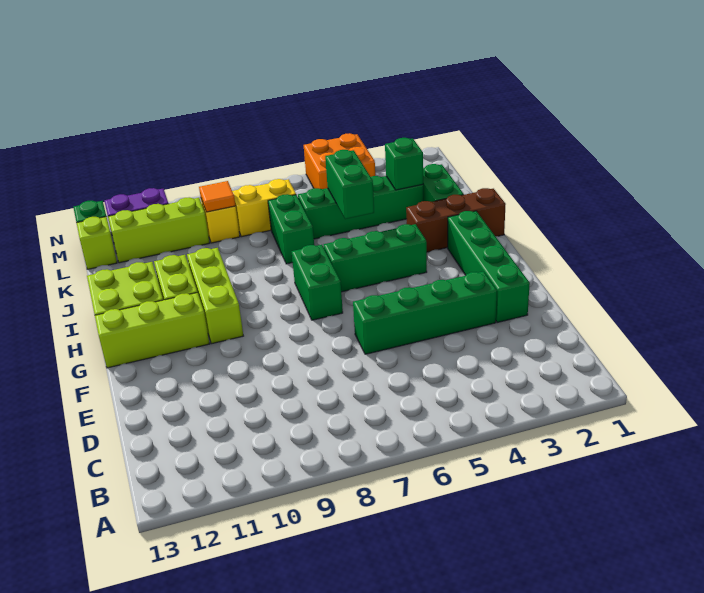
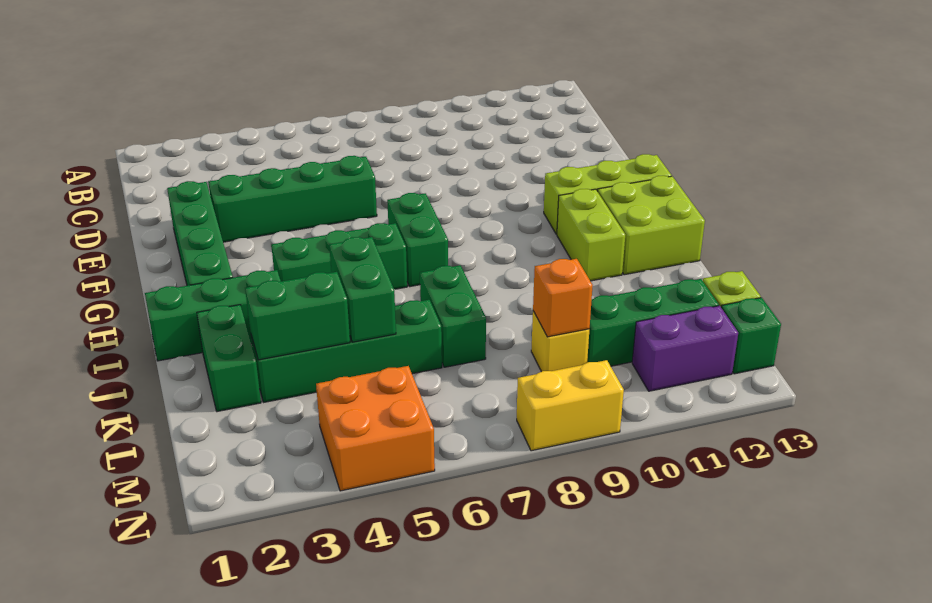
lime 1x3 brick [187,248,243,344] -> none
brown 1x3 brick [406,188,506,252] -> green 1x3 brick [145,270,281,361]
green 1x1 brick [385,138,423,190] -> green 1x2 brick [245,272,350,360]
yellow 1x2 brick [232,179,296,237] -> yellow 1x2 brick moved to [517,360,624,451]
orange 1x1 tile [199,181,235,212] -> orange 1x1 brick [533,259,593,337]
lime 1x3 brick [108,197,210,263] -> green 1x3 brick [587,279,719,366]

